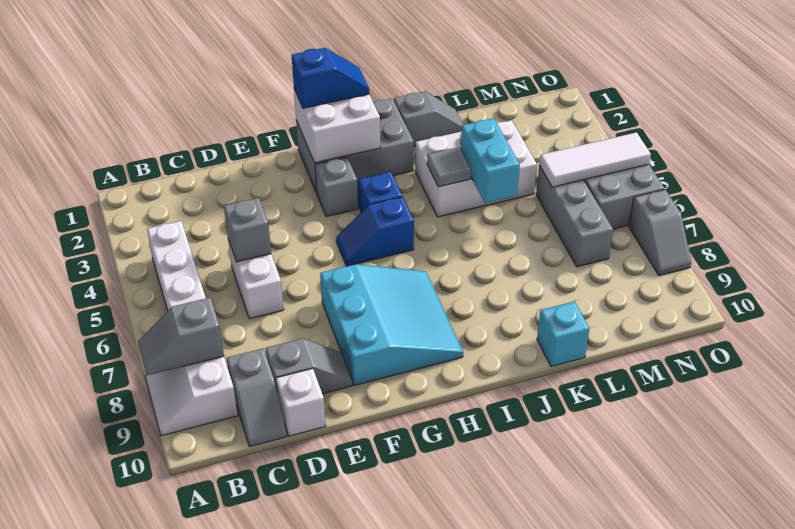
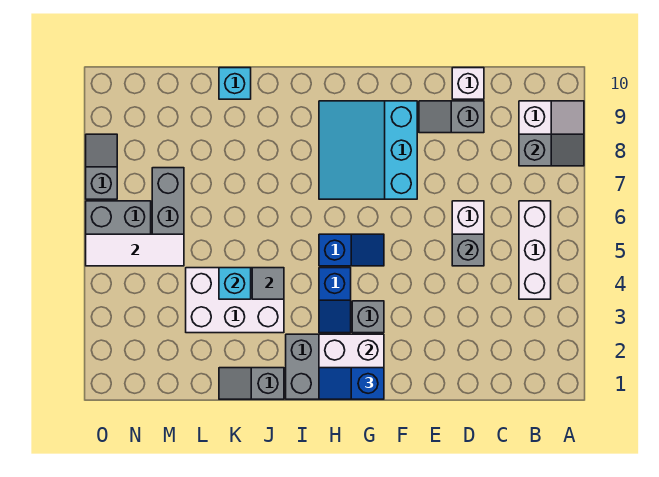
grey 1x2 slope [227,348,287,447] -> none
cyan 1x2 brick [461,118,520,203] -> cyan 1x1 brick [219,268,251,299]

